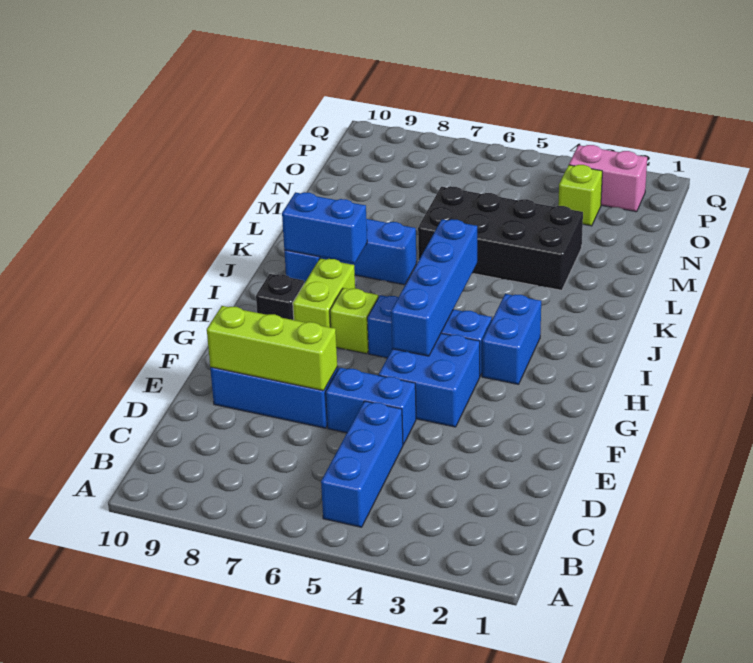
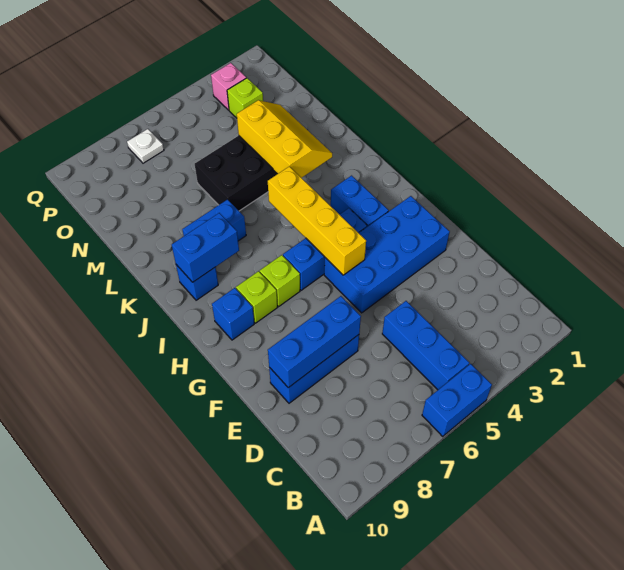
blue 1x2 brick [326,368,416,445] -> blue 1x2 brick moved to [422,364,492,436]
lime 1x3 brick [207,306,337,391] -> blue 1x3 brick [268,296,361,388]
blue 2x2 brick [379,333,480,427] -> blue 2x4 brick [324,196,450,313]
blue 1x4 brick [391,219,477,356] -> yellow 1x4 brick [268,166,366,275]
lime 1x2 brick [293,258,355,327] -> lime 1x1 brick [236,271,277,323]
black 1x1 brick [256,274,304,320] -> blue 1x1 brick [212,288,254,340]
none -> yellow 2x3 slope [237,100,332,178]
pink 1x2 brick [569,145,647,212] -> pink 1x1 brick [211,63,246,110]
none -> white 1x1 plate [127,129,164,163]

